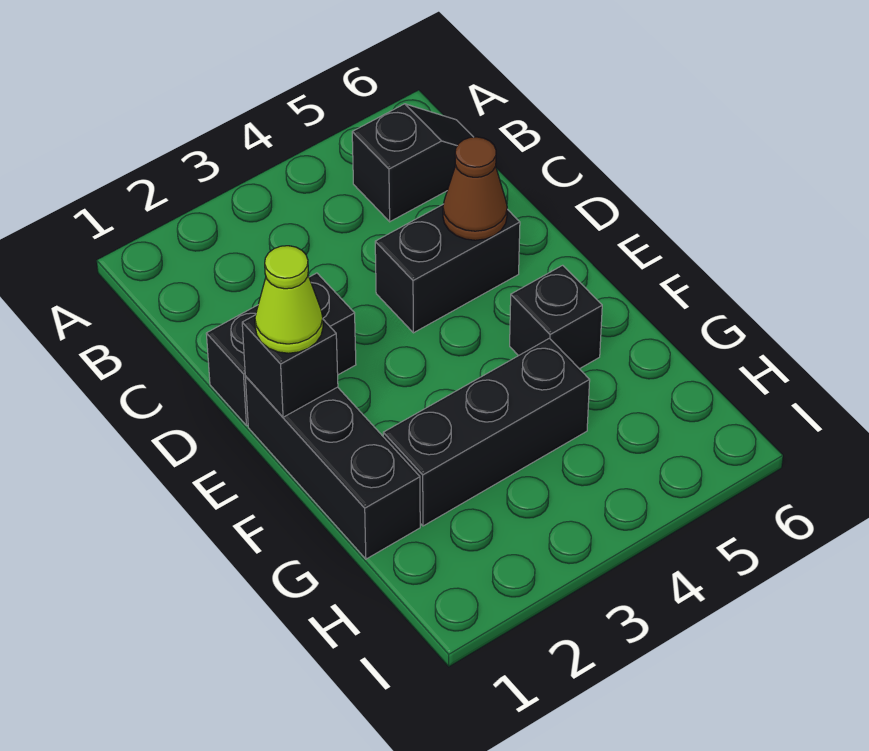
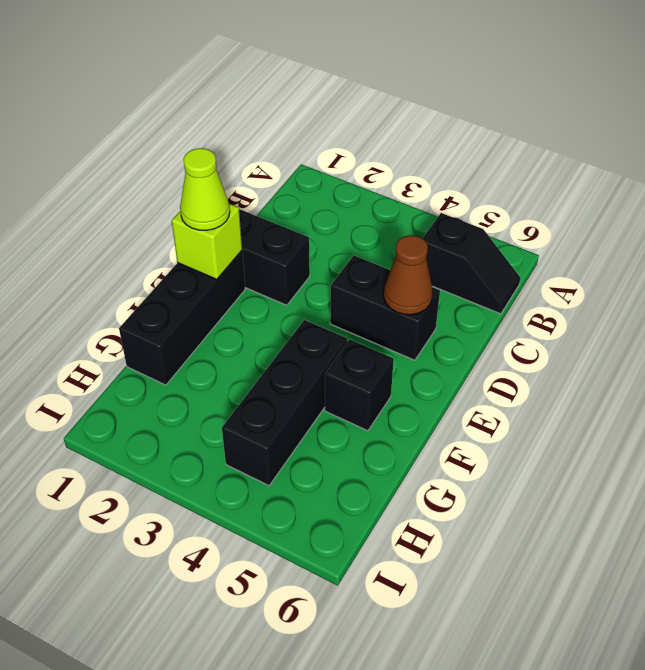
black 1x1 brick [242,315,338,417] -> lime 1x1 brick [172,204,242,279]
black 1x3 brick [383,338,590,526] -> black 1x3 brick turned to [222,320,347,486]

